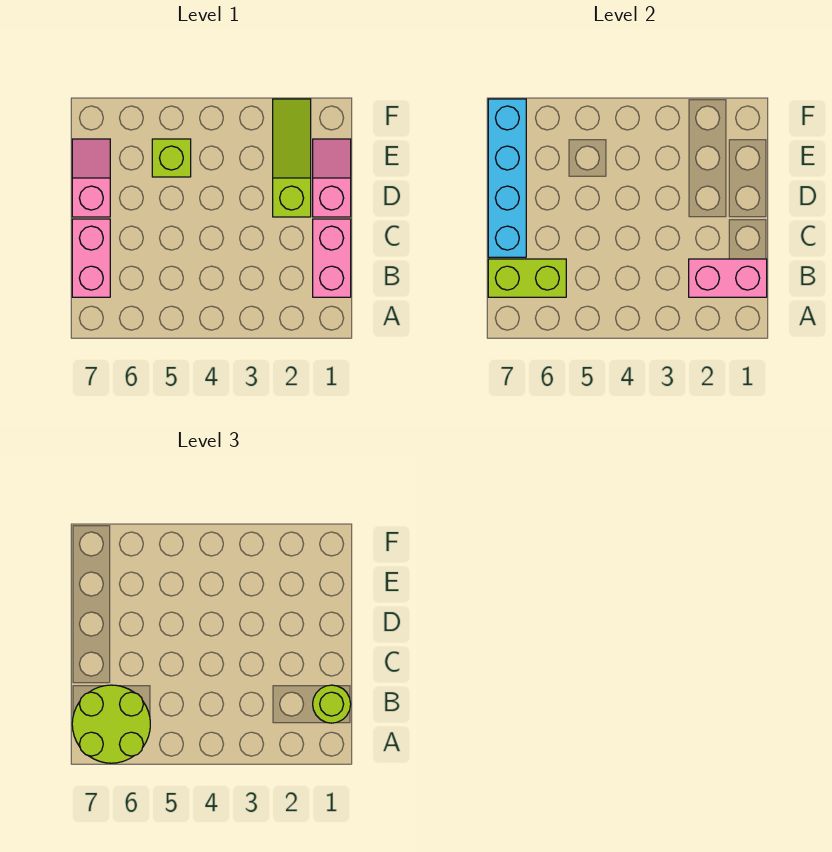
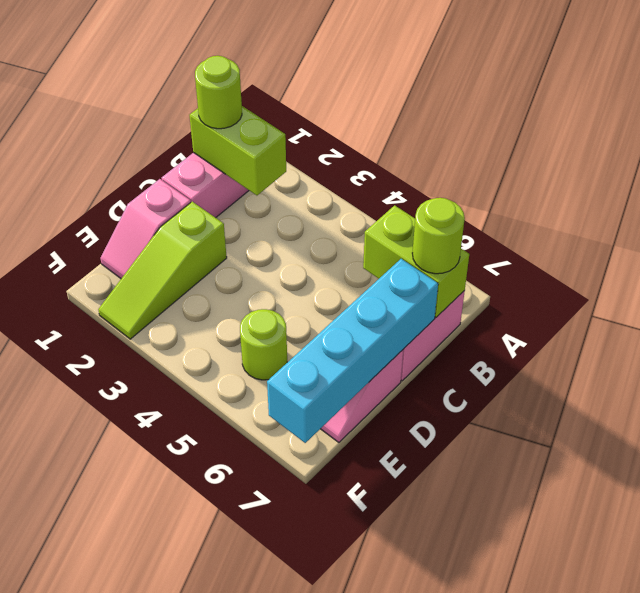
lime 2x2 round brick [72,685,150,763] -> lime 1x1 round brick [412,198,465,274]
pink 1x2 brick [689,259,767,297] -> lime 1x2 brick [190,106,286,195]
lime 1x1 brick [152,139,191,177] -> lime 1x1 round brick [240,309,287,380]

